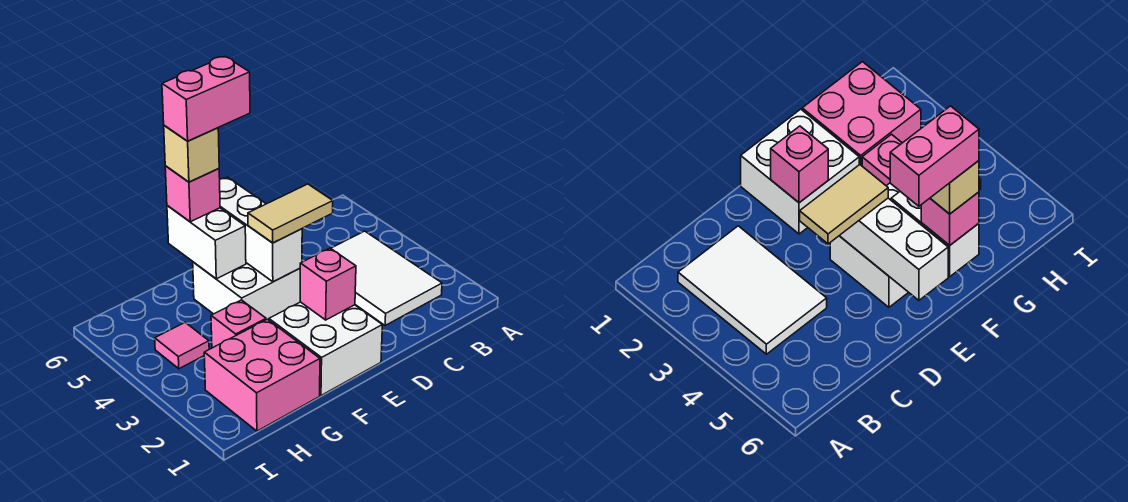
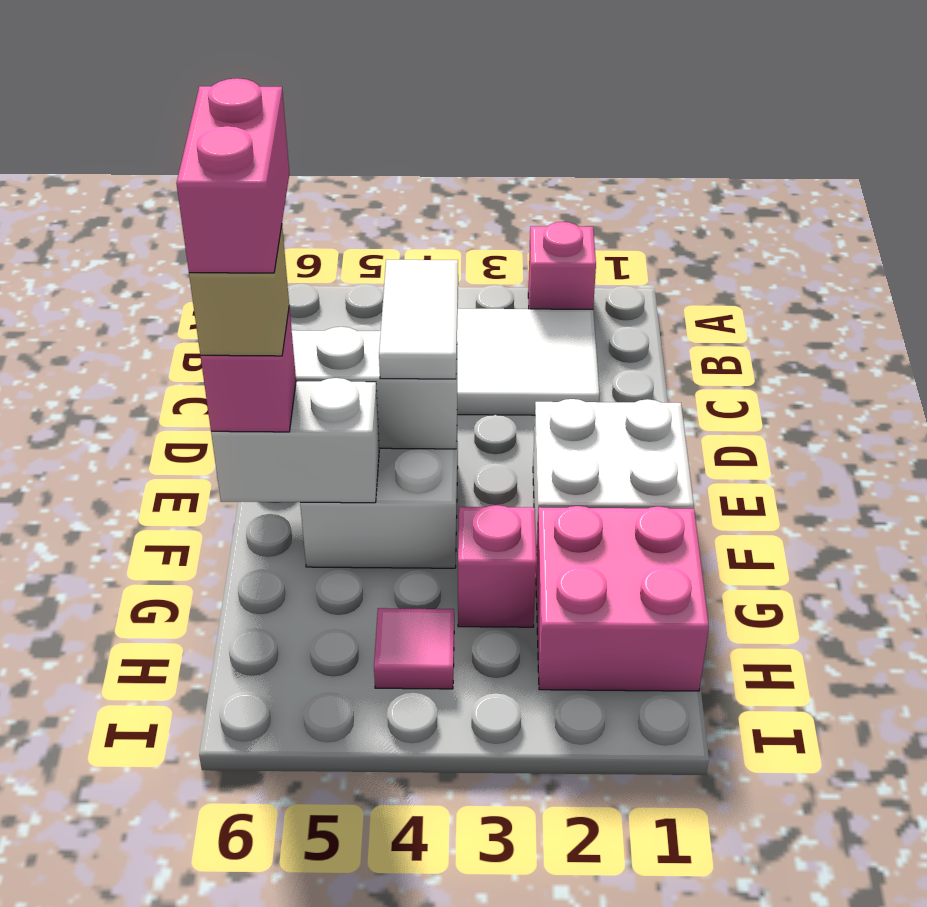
tan 1x2 tile [248,184,333,243] -> white 1x2 tile [379,260,458,379]
pink 1x1 brick [300,248,356,320] -> pink 1x1 brick moved to [528,222,596,309]

